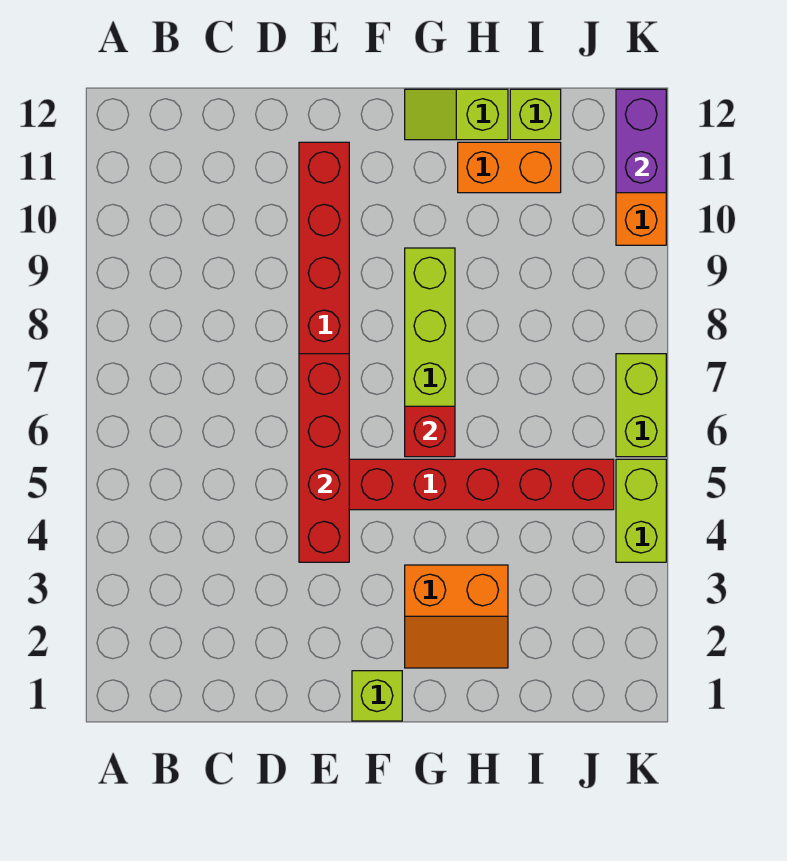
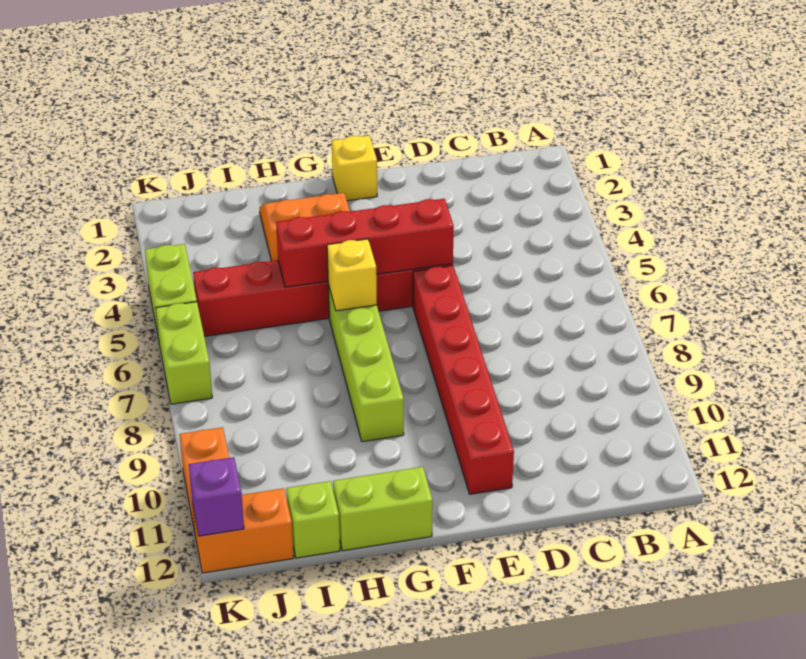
red 1x4 brick [299,354,349,562] -> red 1x4 brick turned to [276,199,454,287]
lime 1x1 brick [352,671,402,721] -> yellow 1x1 brick [332,136,377,201]
red 1x1 brick [405,406,455,457] -> yellow 1x1 brick [327,239,377,311]
lime 1x2 slope [405,89,508,140] -> lime 1x2 brick [333,467,433,551]
orange 1x2 brick [458,142,561,193] -> orange 1x2 brick moved to [192,488,294,573]
purple 1x2 brick [616,89,666,193] -> purple 1x1 brick [189,457,244,536]

